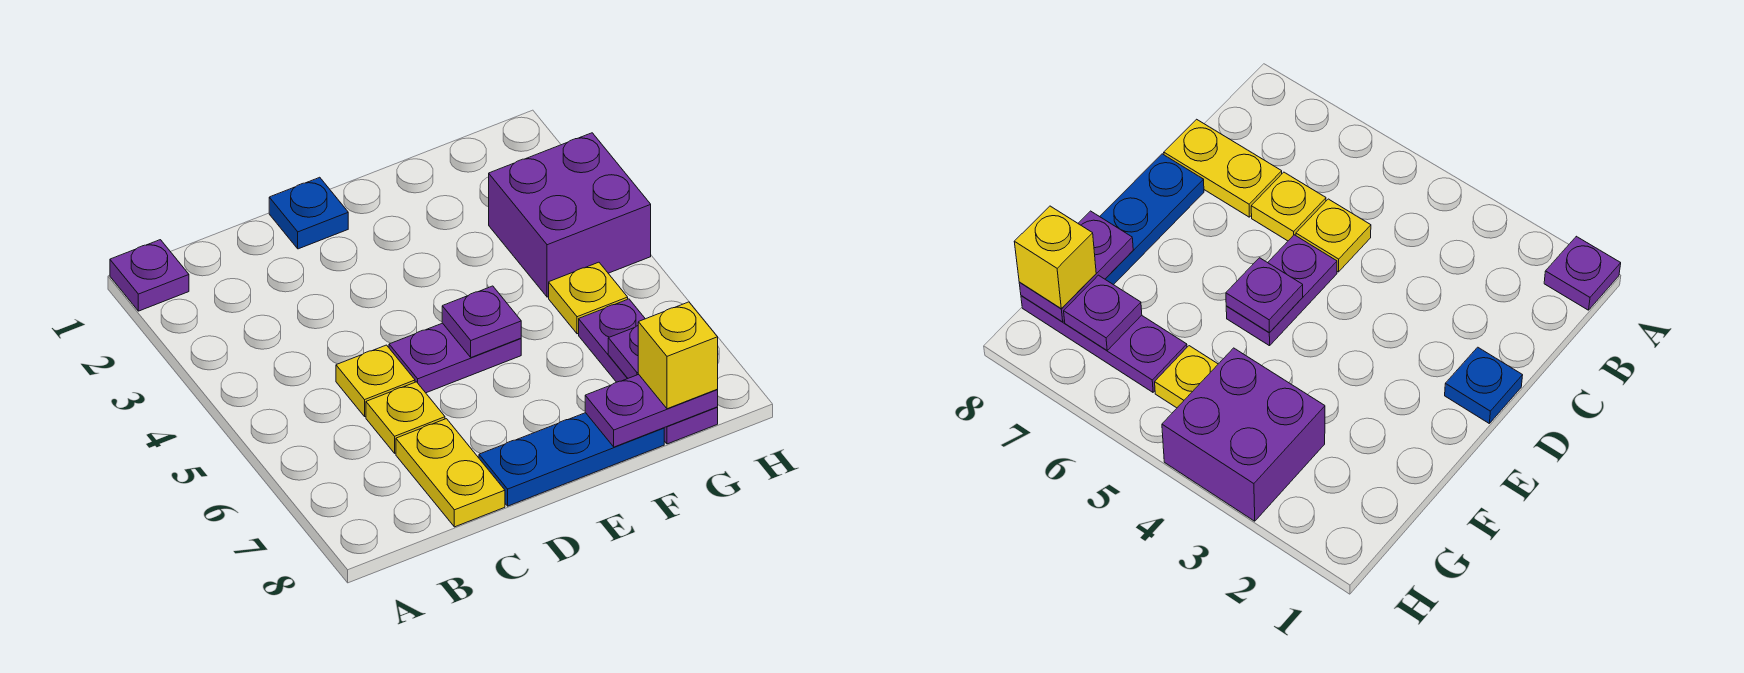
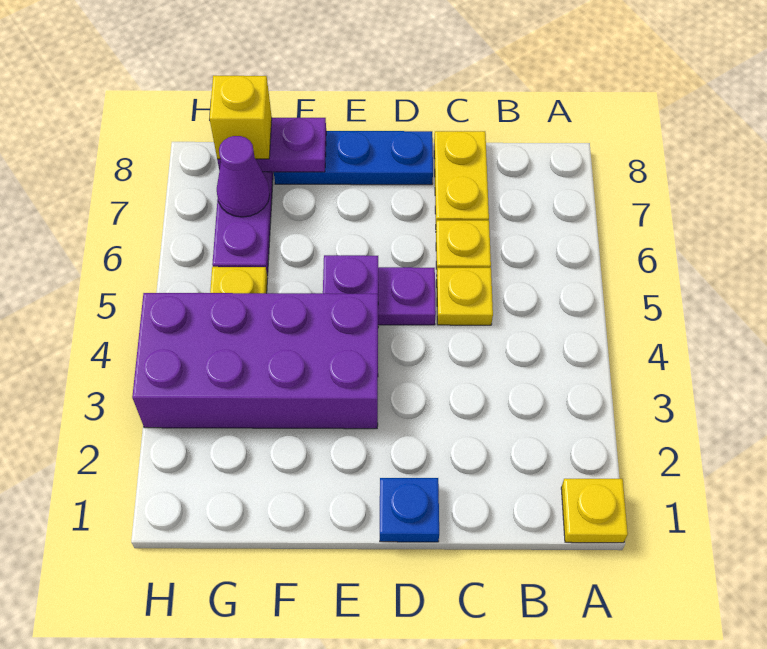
purple 1x1 plate [110,240,189,311] -> yellow 1x1 plate [561,479,628,543]
purple 2x2 brick [489,133,651,297] -> purple 2x4 brick [132,293,378,429]
purple 1x1 plate [608,326,638,378] -> purple 1x1 cone [217,136,270,217]

